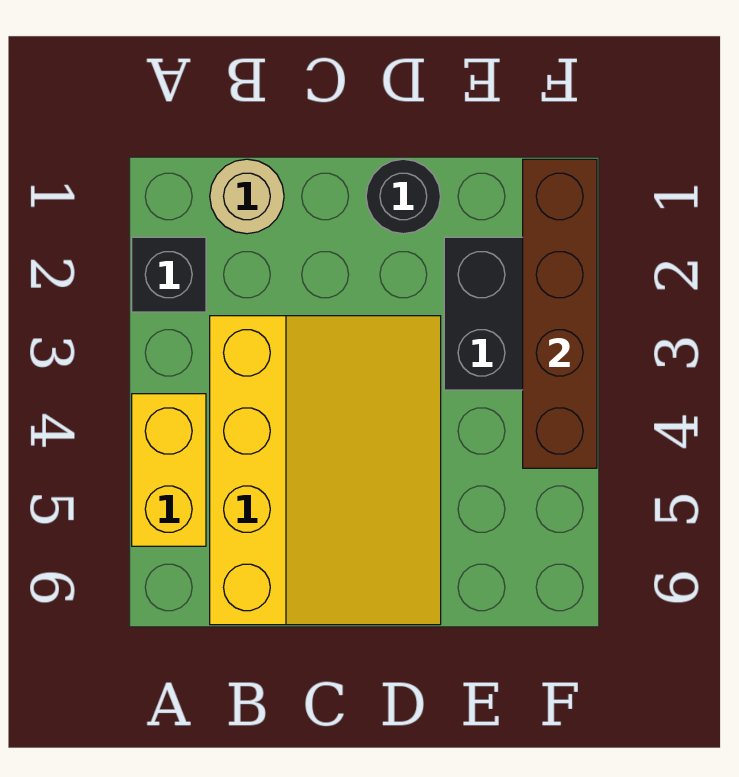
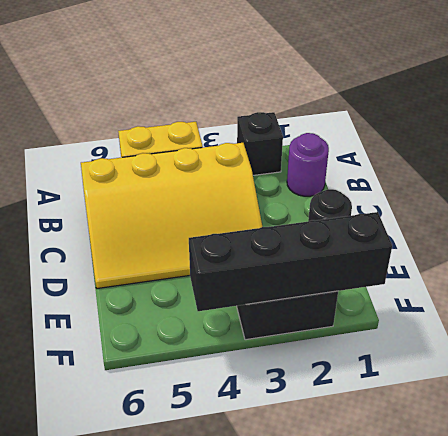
tan 1x1 round brick [210,159,284,234] -> purple 1x1 round brick [287,133,329,196]
brown 1x4 brick [523,159,597,468] -> black 1x4 brick [189,212,392,311]

